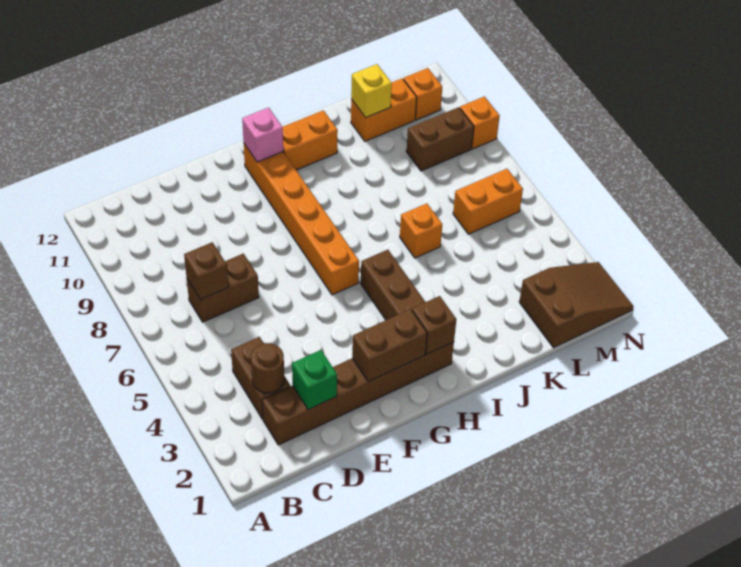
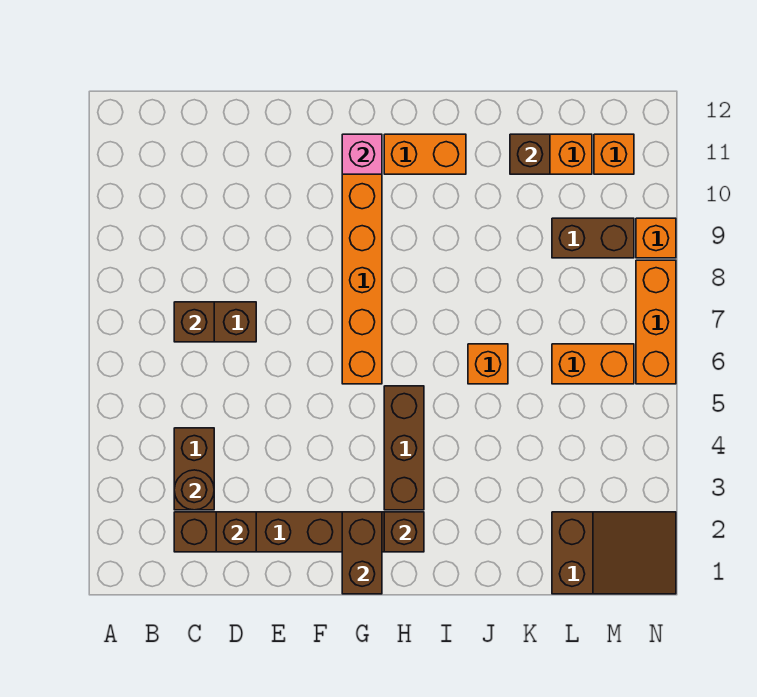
green 1x1 brick [292,350,337,409] -> brown 1x1 brick [216,512,256,552]
brown 1x2 brick [352,309,427,382] -> brown 1x2 brick turned to [342,512,382,594]
yellow 1x1 brick [351,64,392,118] -> brown 1x1 brick [510,134,550,174]
none -> orange 1x3 brick [636,260,676,384]

